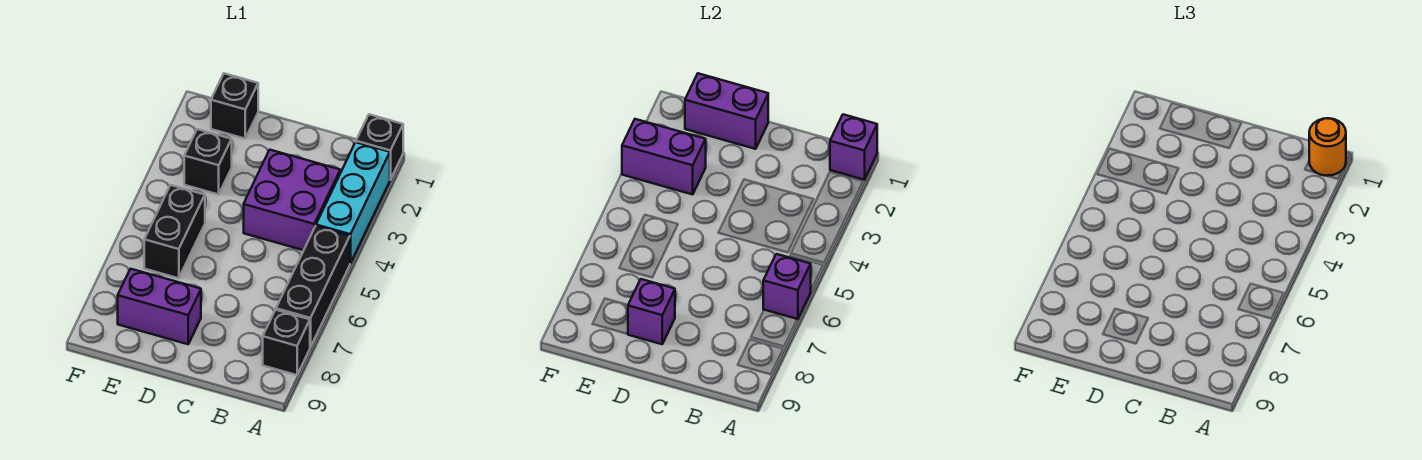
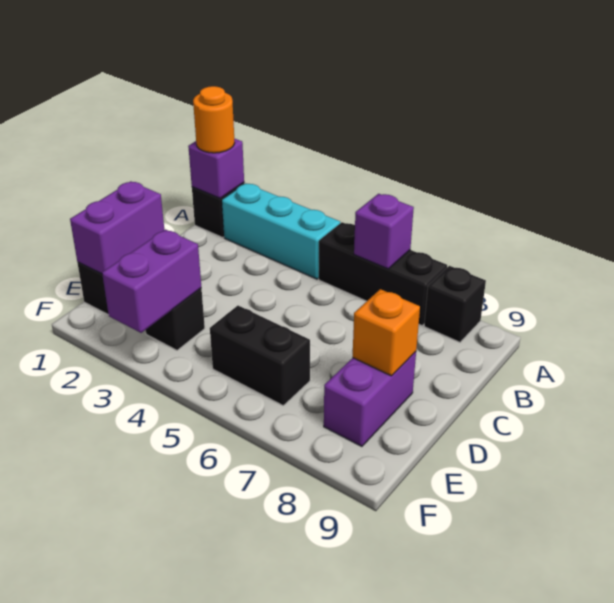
purple 2x2 brick [244,150,340,250] -> none
purple 1x1 brick [628,279,675,344] -> orange 1x1 brick [353,289,420,376]

